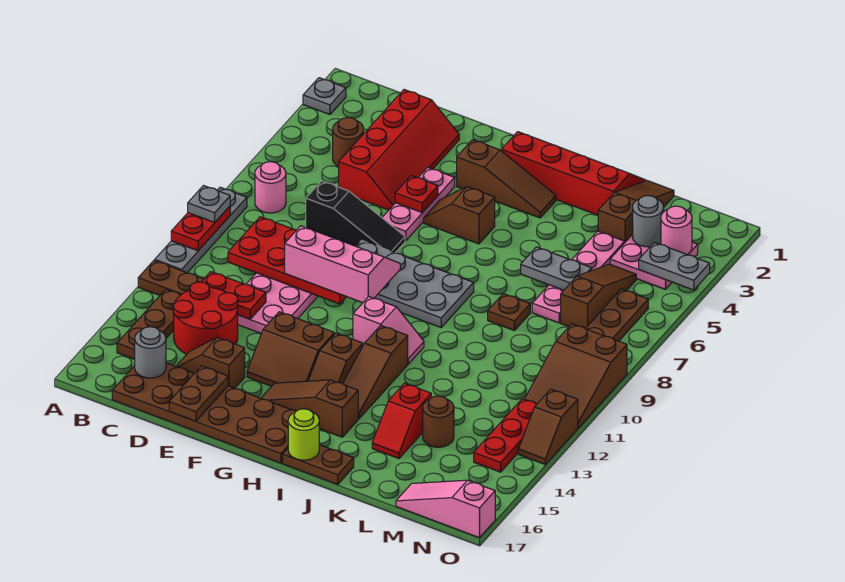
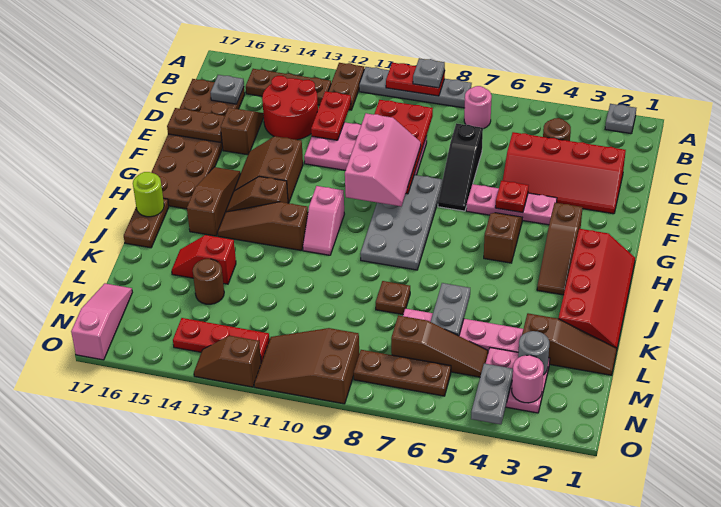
grey 1x1 round brick [135,327,166,378] -> grey 1x1 plate [210,75,244,104]

